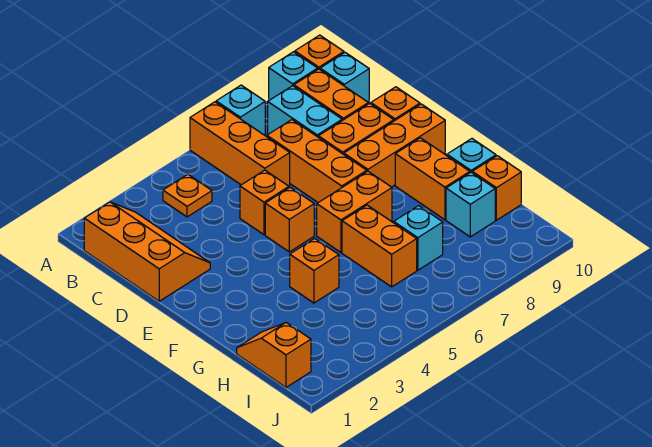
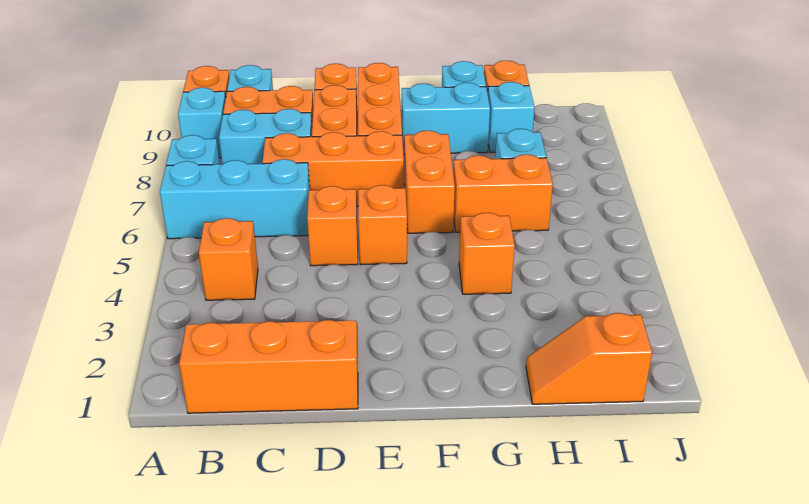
orange 1x3 brick [190,102,290,186] -> cyan 1x3 brick [160,159,310,239]
orange 1x1 plate [163,174,212,217] -> orange 1x1 brick [199,218,258,300]
orange 1x2 brick [395,138,470,220] -> cyan 1x2 brick [402,83,490,154]

